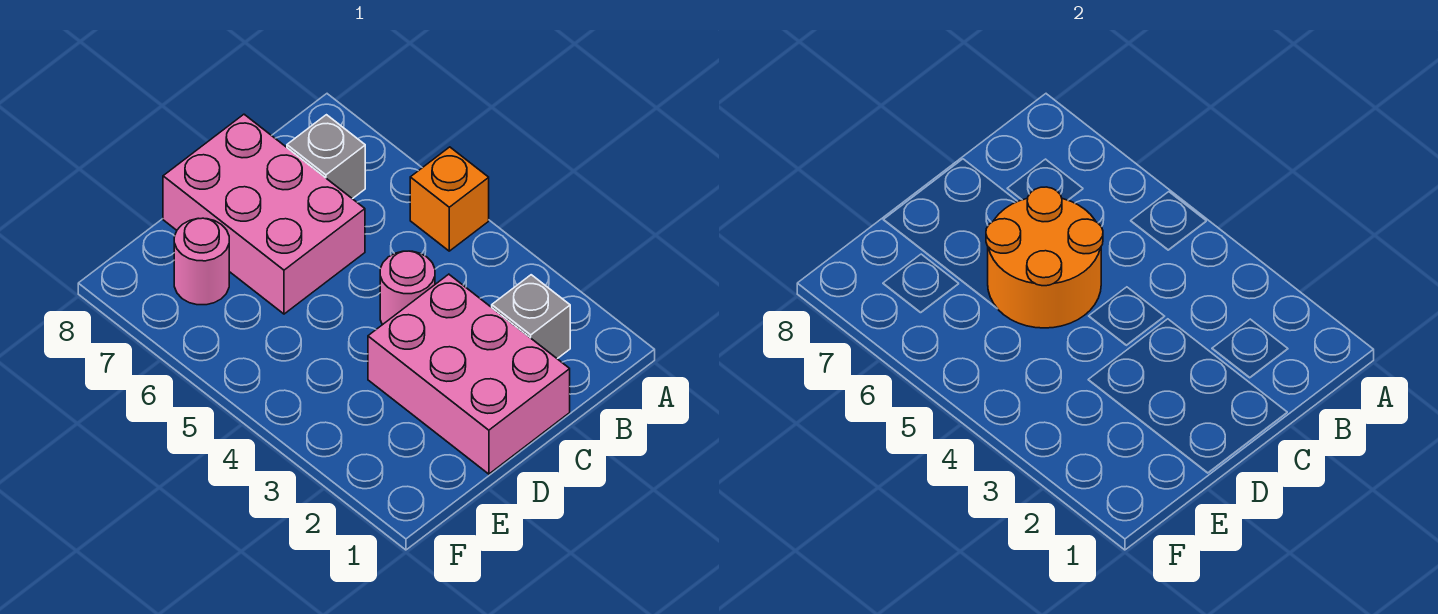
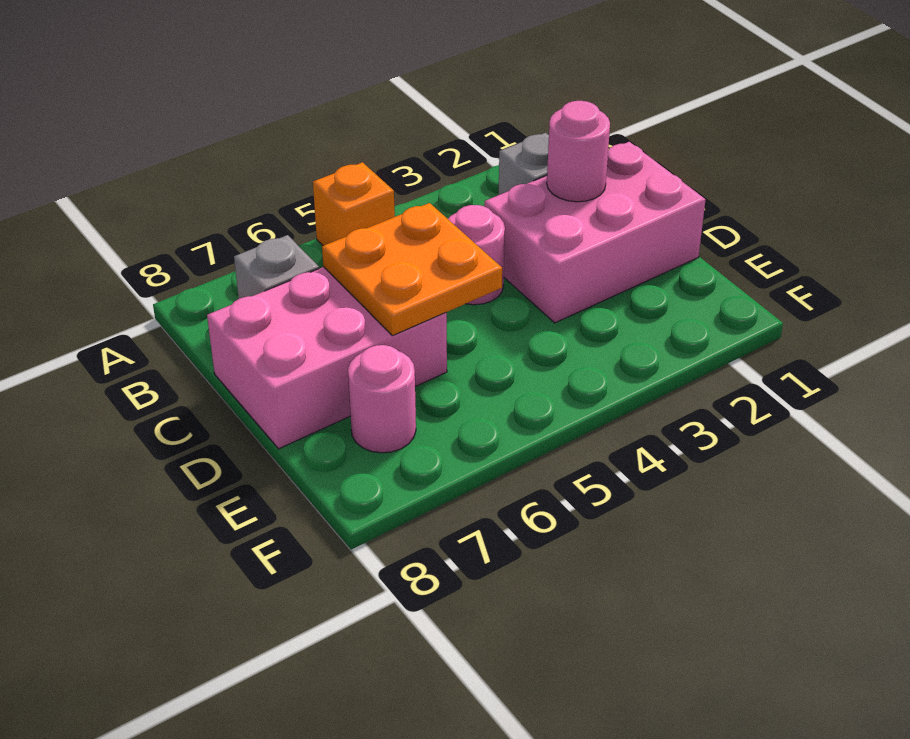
none -> pink 1x1 round brick [547,101,610,202]
orange 2x2 round brick [986,187,1103,328] -> orange 2x2 plate [322,203,502,336]

